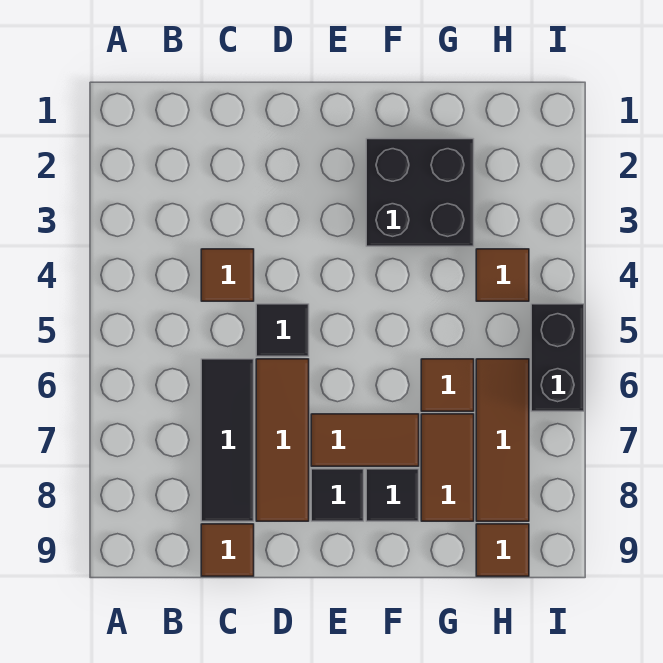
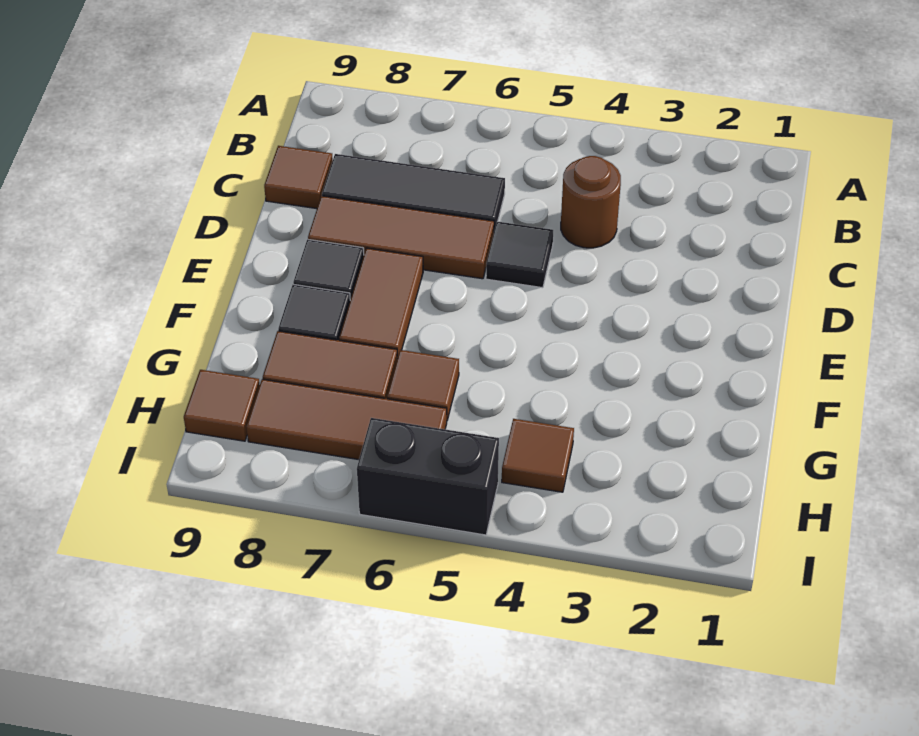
brown 1x1 tile [201,249,254,301] -> brown 1x1 round brick [561,156,621,248]
black 2x2 brick [366,139,474,246] -> none

